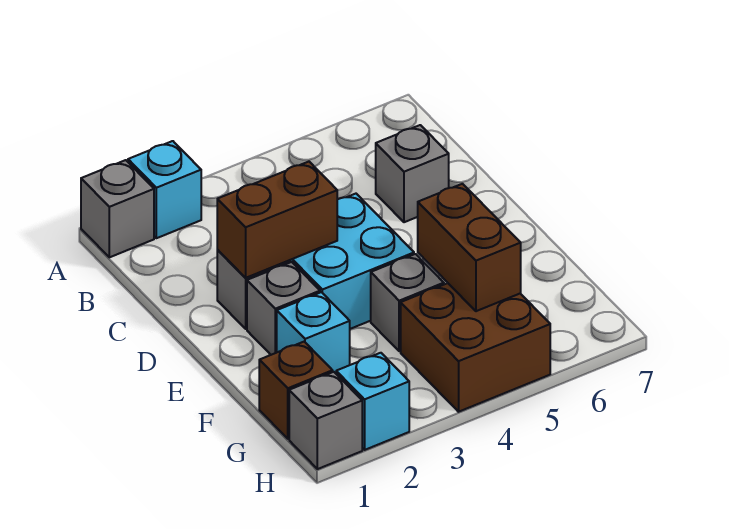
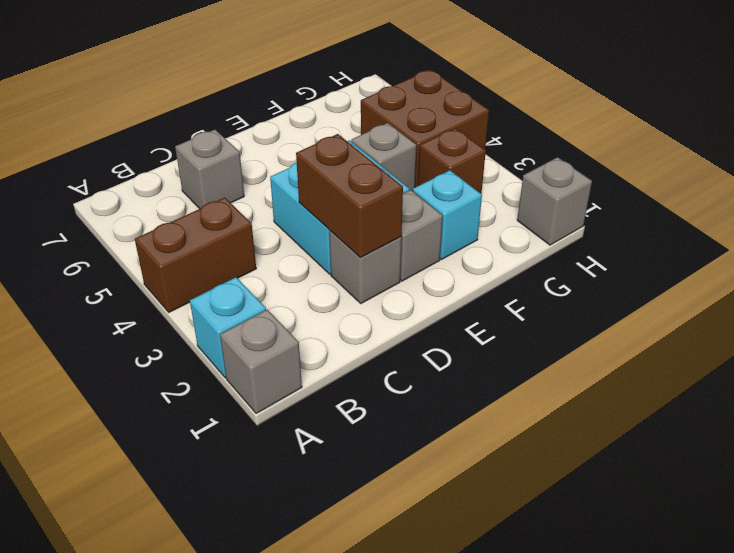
brown 1x2 brick [418,184,521,311] -> brown 1x2 brick moved to [135,198,256,312]
brown 1x1 brick [259,342,333,439] -> brown 1x1 brick moved to [418,128,486,193]
cyan 1x1 brick [336,353,409,450] -> none

